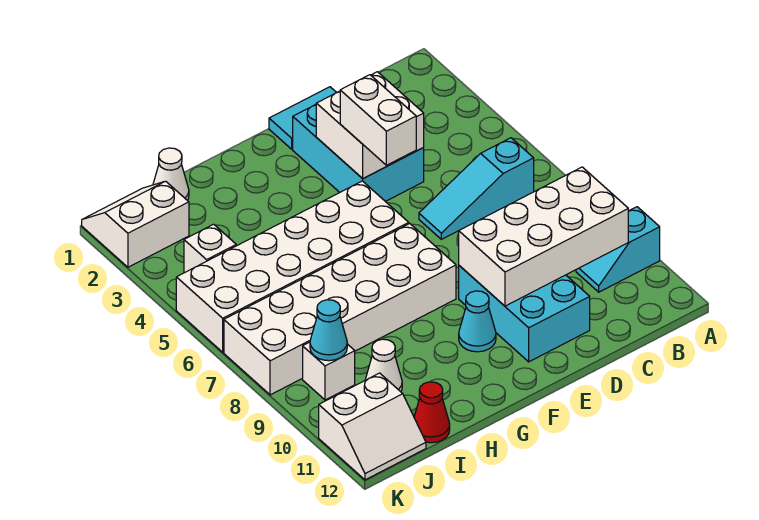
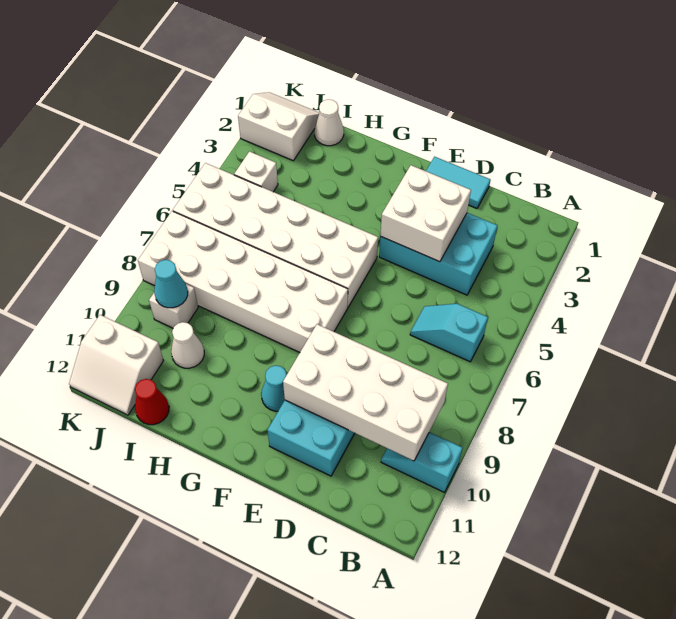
cyan 1x3 slope [419,138,534,239] -> cyan 1x2 slope [410,304,488,362]
cyan 2x3 brick [293,105,424,201] -> cyan 2x3 brick turned to [379,213,498,295]
white 1x2 brick [340,75,416,165] -> none

